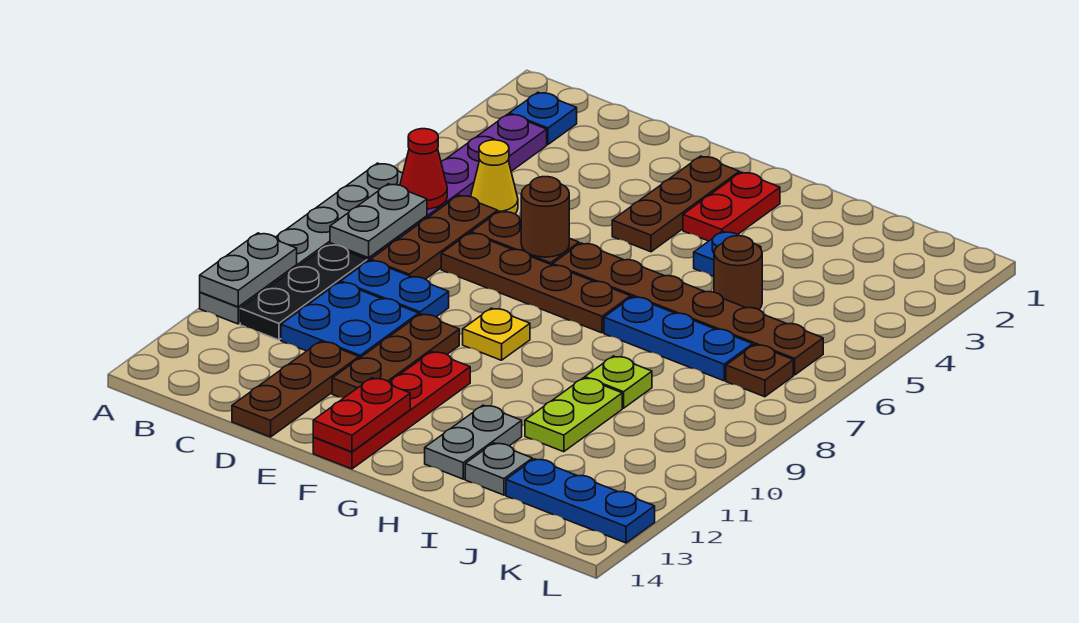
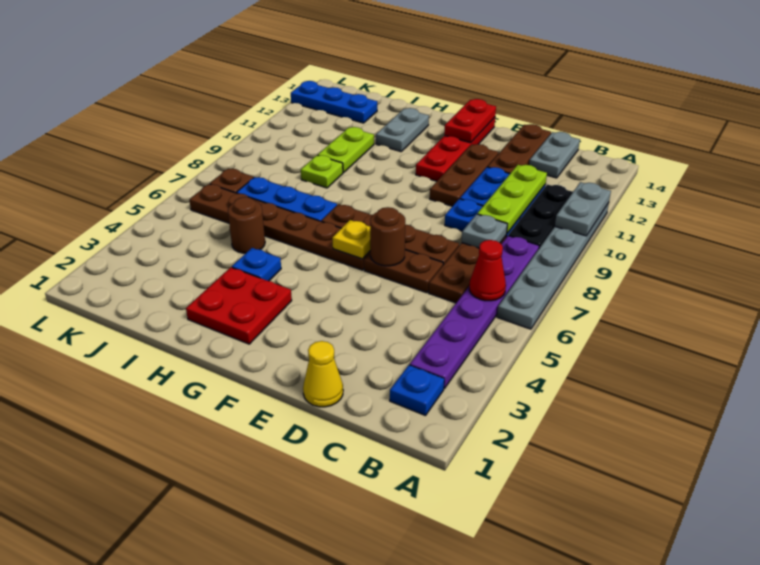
grey 1x2 plate [330,184,427,258] -> grey 1x2 plate moved to [529,132,580,178]
yellow 1x1 cone [471,140,518,214] -> yellow 1x1 cone moved to [303,341,343,407]
none -> lime 1x3 plate [477,165,547,233]
brown 1x3 plate [612,156,739,252] -> none
yellow 1x1 plate [463,308,530,360] -> yellow 1x1 plate moved to [332,220,370,259]
red 1x2 plate [683,172,780,241] -> red 2x2 plate [186,267,292,344]
grey 1x1 plate [465,443,532,495] -> grey 1x1 plate moved to [462,214,507,248]

